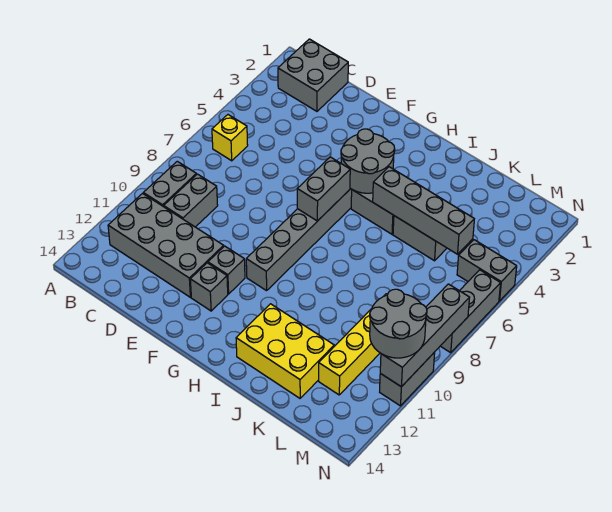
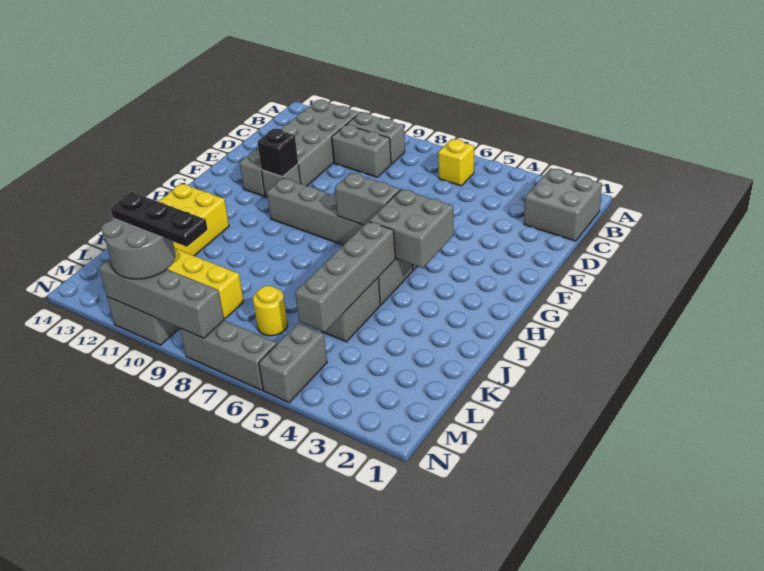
none -> black 1x1 brick [257,129,298,177]
grey 2x2 round brick [341,129,395,193] -> grey 2x2 brick [369,189,454,268]
none -> yellow 1x1 round brick [253,286,287,336]
none -> black 1x3 plate [111,192,207,247]

